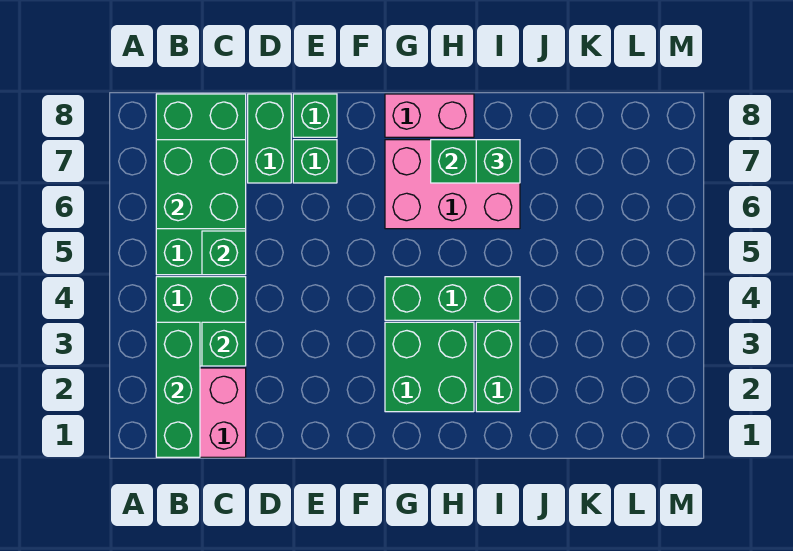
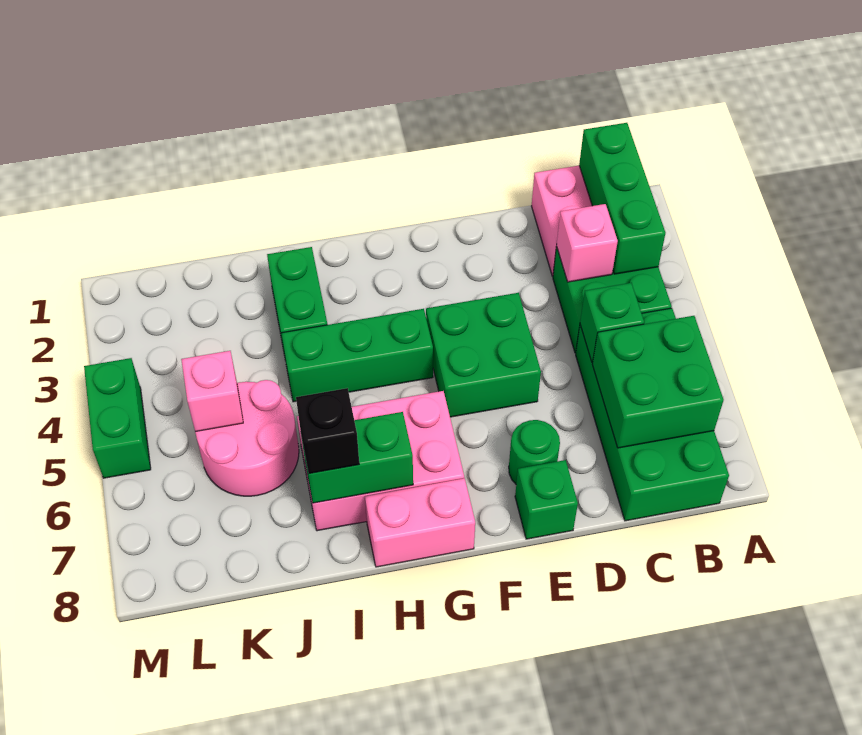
green 1x1 brick [202,322,246,366] -> pink 1x1 brick [557,204,618,282]
green 1x2 brick [248,94,291,183] -> green 1x2 brick moved to [84,358,151,478]
green 1x1 brick [293,140,337,183] -> green 1x1 round brick [509,420,560,484]
green 2x2 brick [385,322,474,412] -> green 2x2 brick moved to [426,293,541,417]
green 1x1 brick [476,140,520,183] -> black 1x1 brick [296,388,359,473]
none -> pink 2x2 round brick [195,380,299,496]
none -> pink 1x1 brick [181,351,243,432]

